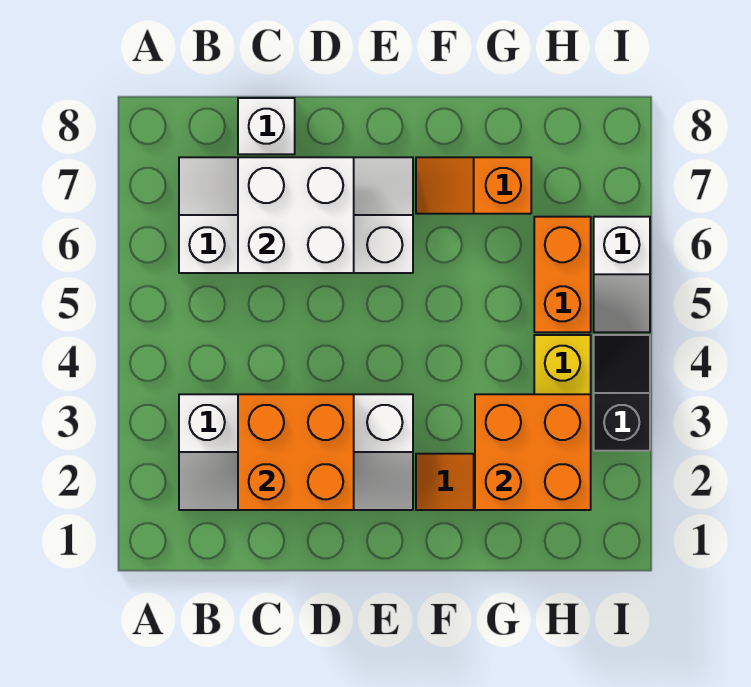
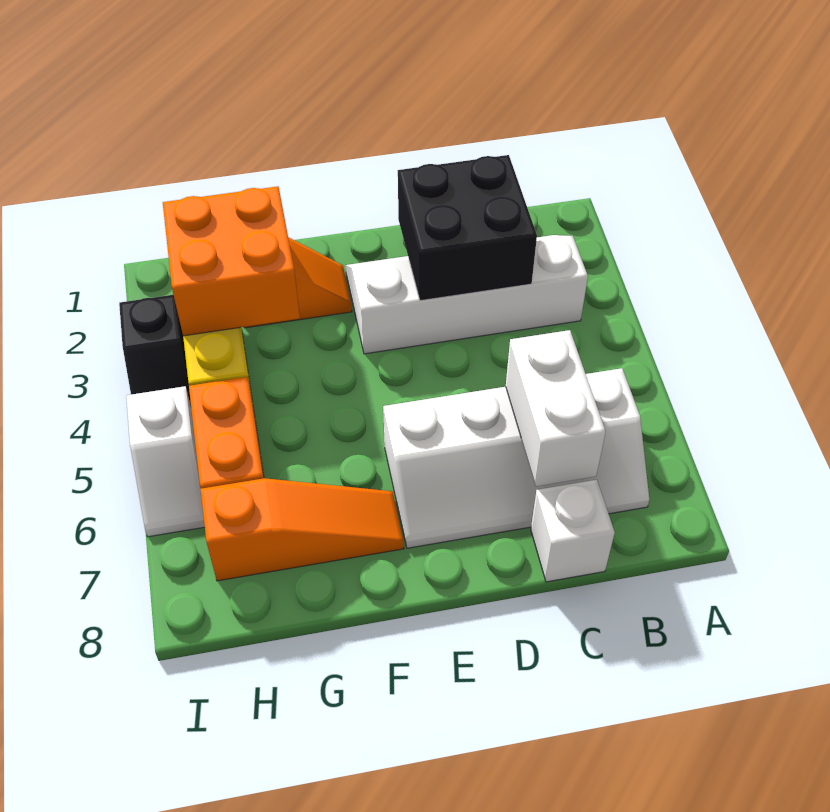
orange 2x2 brick [238,394,354,510] -> black 2x2 brick [398,155,537,301]
white 2x2 brick [238,157,354,273] -> white 1x2 brick [506,330,606,487]
orange 1x2 slope [416,157,531,214] -> orange 1x3 slope [201,478,404,581]
white 1x2 slope [594,217,650,332] -> white 1x2 slope turned to [126,386,205,537]

